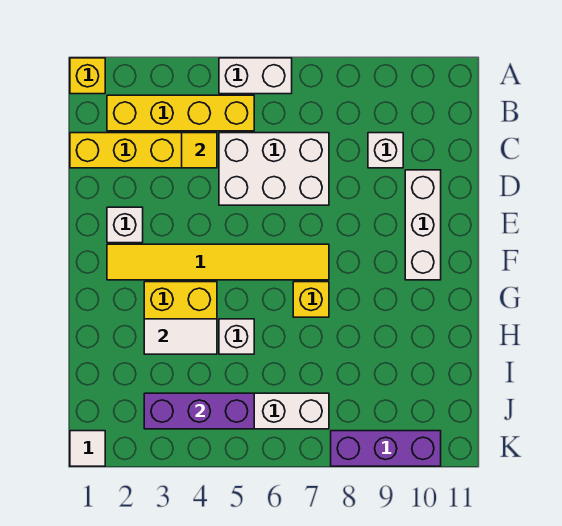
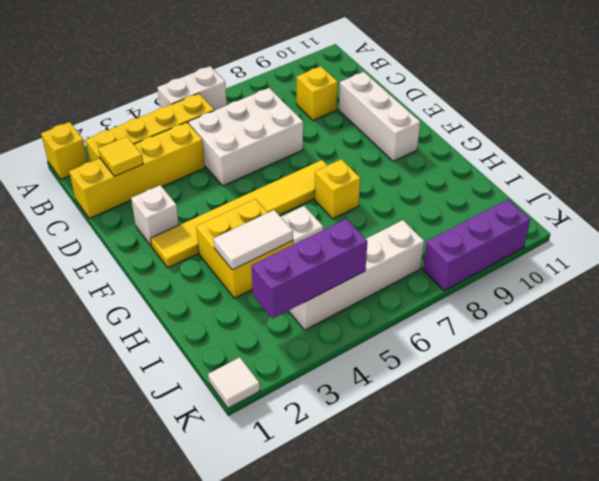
yellow 1x1 tile [182,133,217,168] -> yellow 1x1 tile moved to [98,136,143,176]
white 1x1 brick [368,133,403,168] -> yellow 1x1 brick [297,66,338,120]

